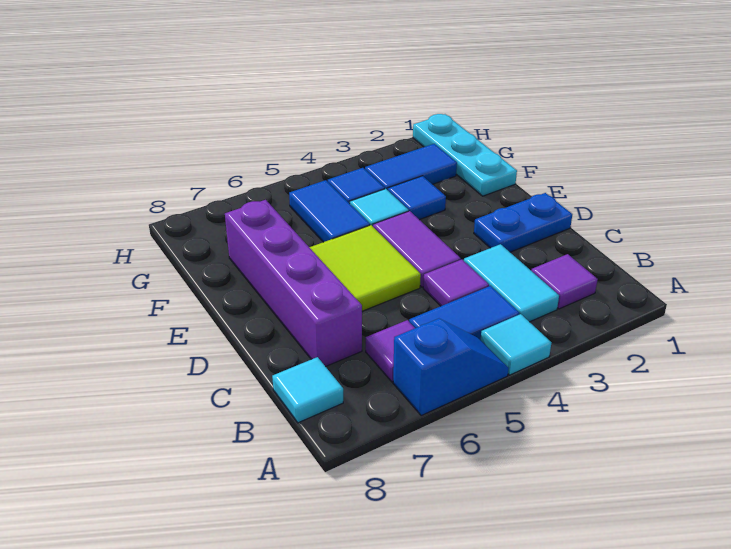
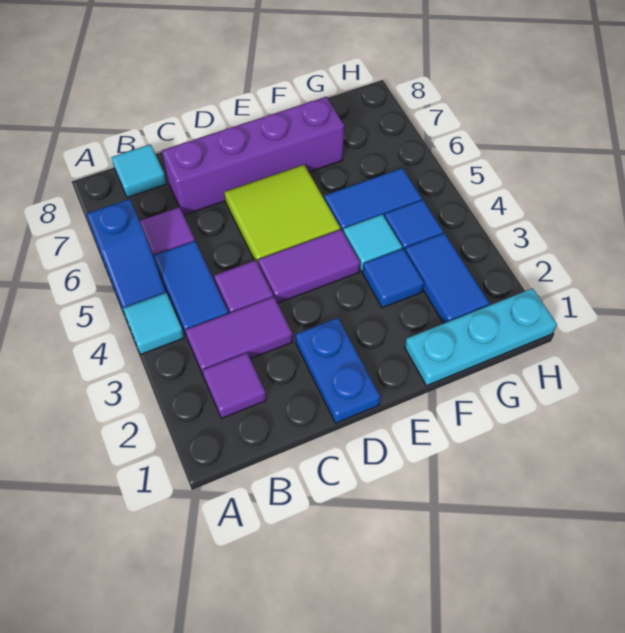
cyan 1x2 tile [464,244,559,322] -> purple 1x2 tile [185,297,293,375]

